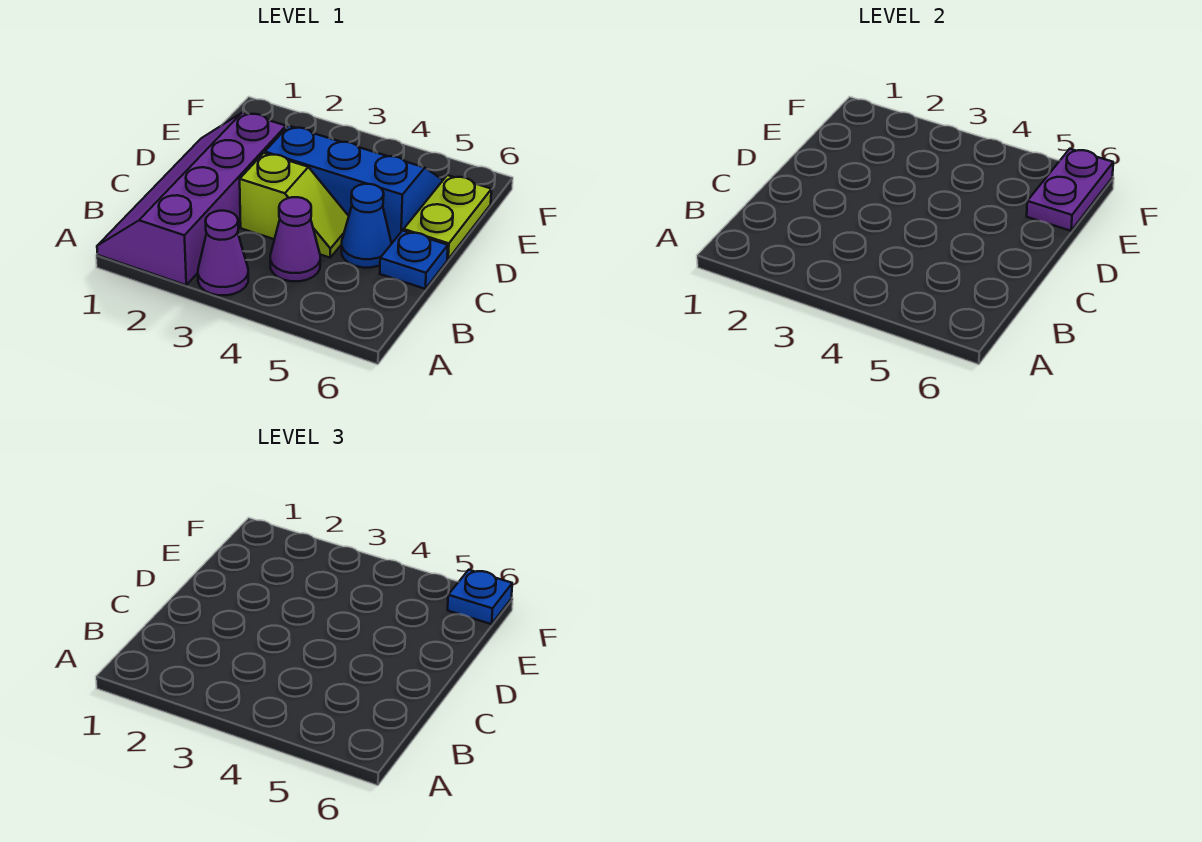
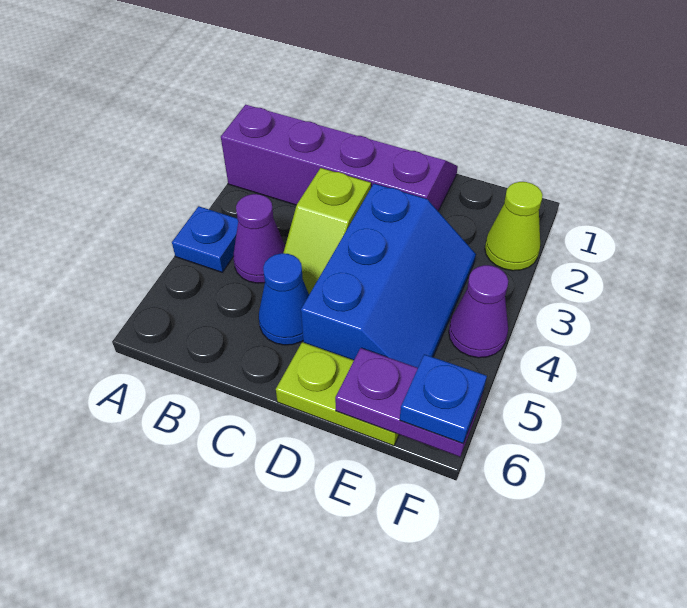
purple 1x1 cone [198,211,248,295] -> purple 1x1 cone moved to [449,265,508,358]
blue 1x1 plate [380,230,448,289] -> blue 1x1 plate moved to [172,206,238,272]
none -> lime 1x1 cone [485,182,543,271]

